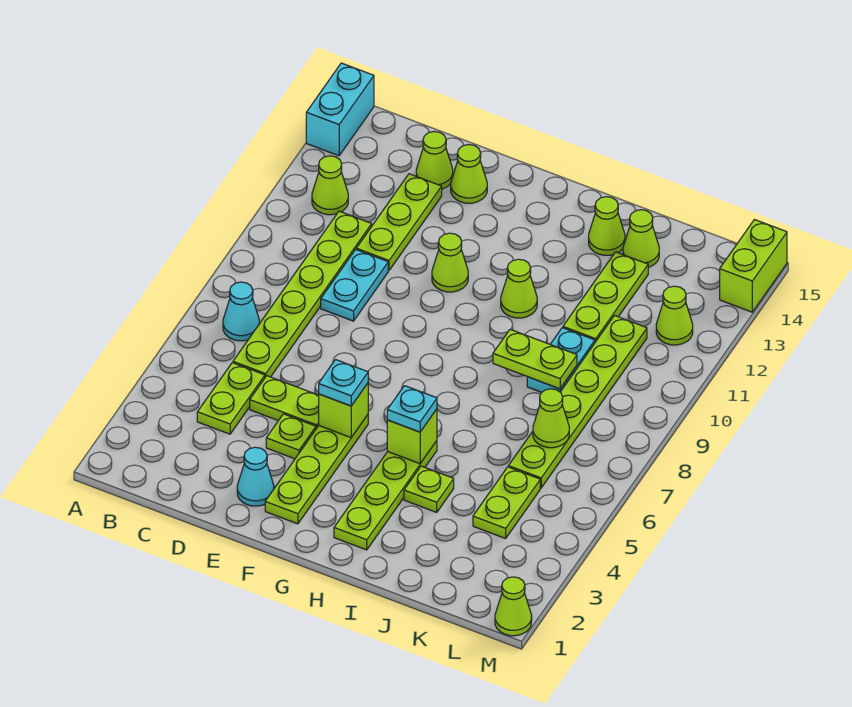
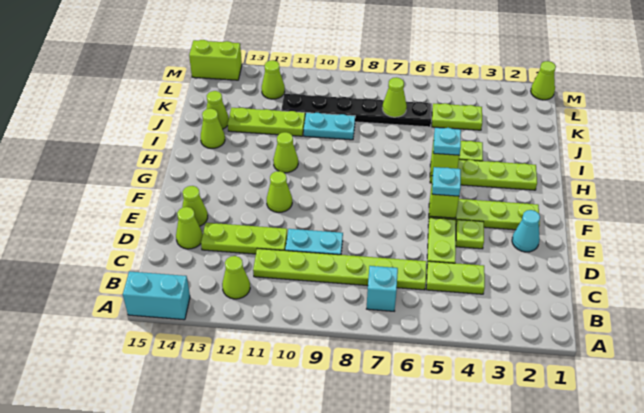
cyan 1x1 cone [223,282,259,341] -> cyan 1x1 brick [367,266,398,311]
lime 1x2 plate [493,329,577,389] -> none
lime 1x6 plate [508,316,647,488] -> black 1x6 plate [281,94,432,127]

